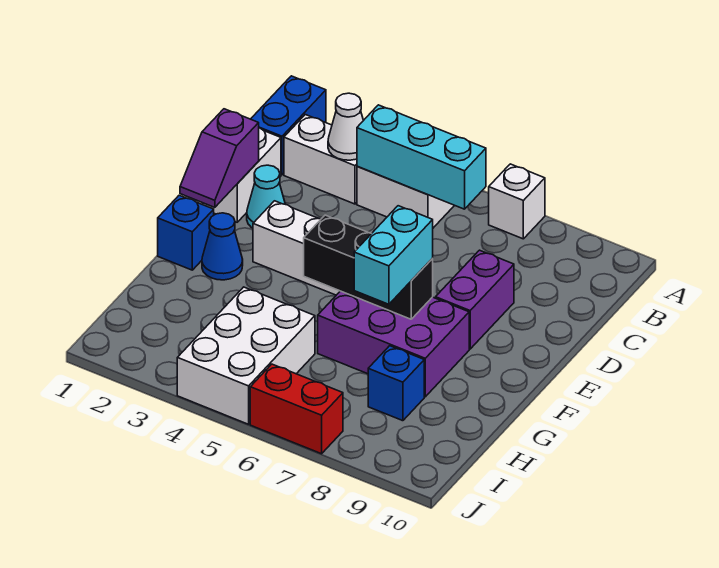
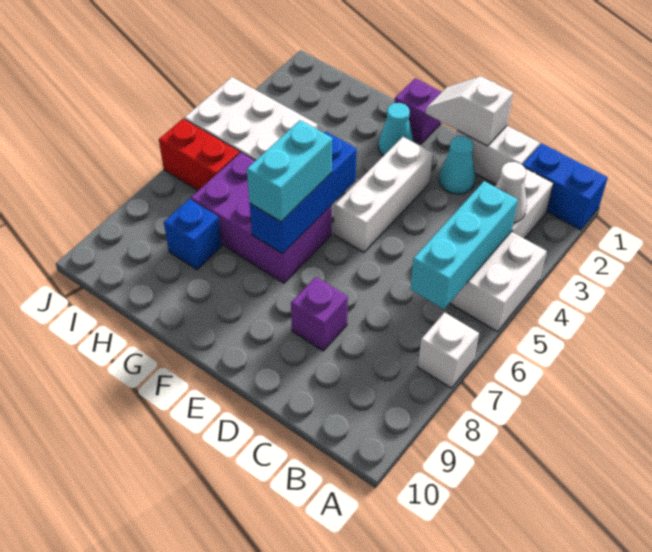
purple 1x2 slope [180,109,259,207] -> white 1x2 slope [426,76,513,146]
purple 1x2 brick [436,250,514,349] -> purple 1x1 brick [291,277,348,351]
blue 1x1 brick [158,195,214,270] -> purple 1x1 brick [395,78,441,144]
blue 1x1 cone [202,213,243,280] -> cyan 1x1 cone [378,103,413,156]
black 1x3 brick [304,215,433,319] -> blue 1x3 brick [250,132,357,254]
purple 2x3 brick [318,291,469,397] -> purple 2x3 brick turned to [191,152,332,283]
cyan 1x2 brick [354,206,433,304] -> cyan 1x2 brick turned to [247,120,332,222]
red 1x2 brick [250,364,343,454] -> red 1x2 brick turned to [159,119,240,190]

